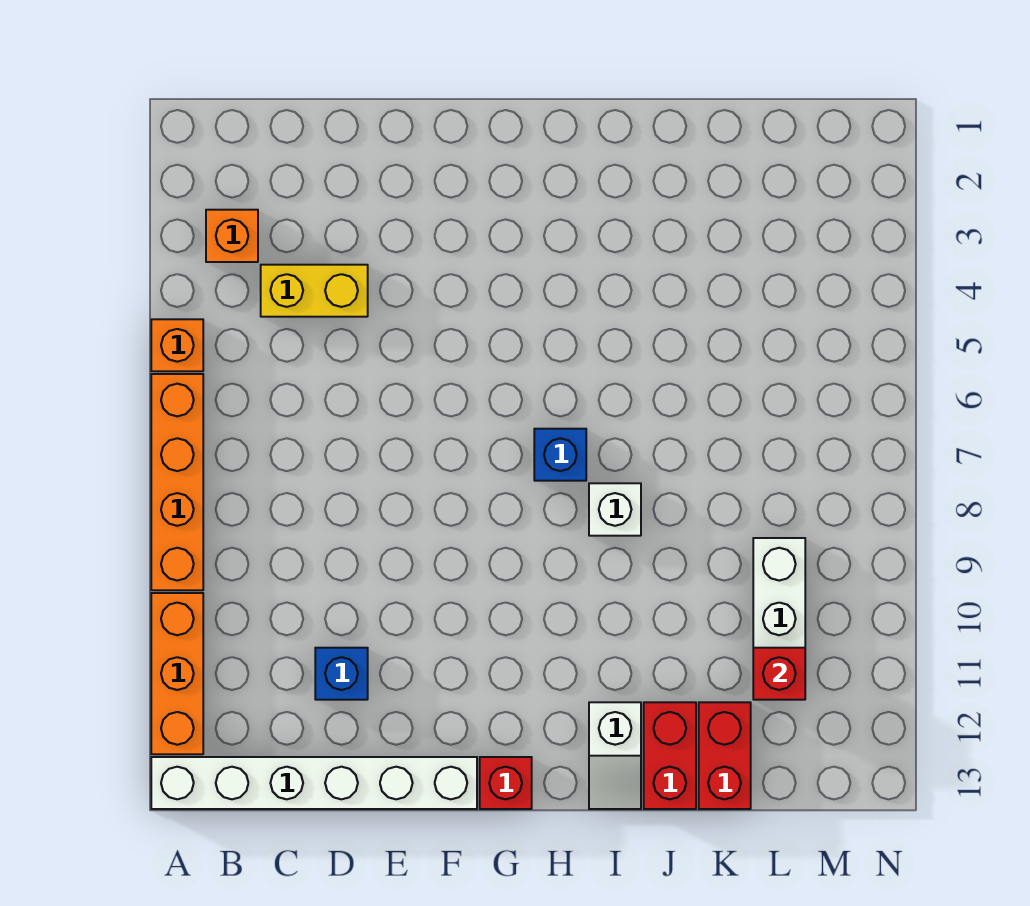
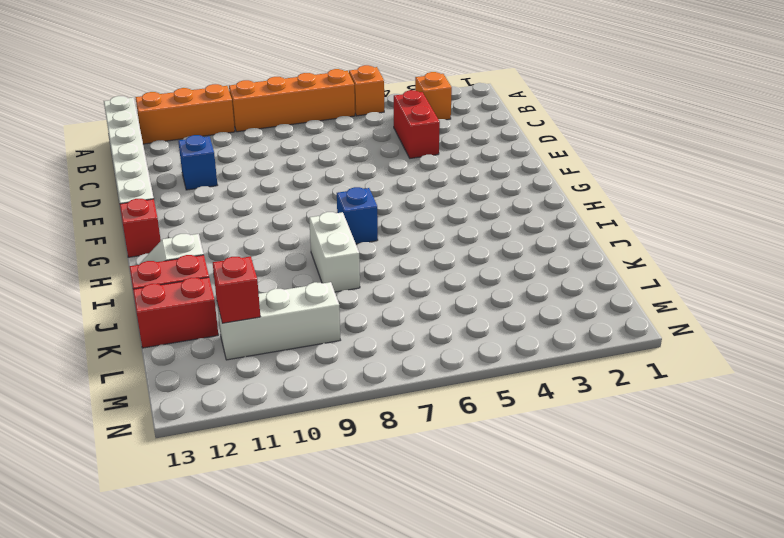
yellow 1x2 brick [261,265,368,317] -> red 1x2 brick [394,90,440,158]
white 1x1 brick [589,483,641,536] -> white 1x2 brick [309,212,360,292]

